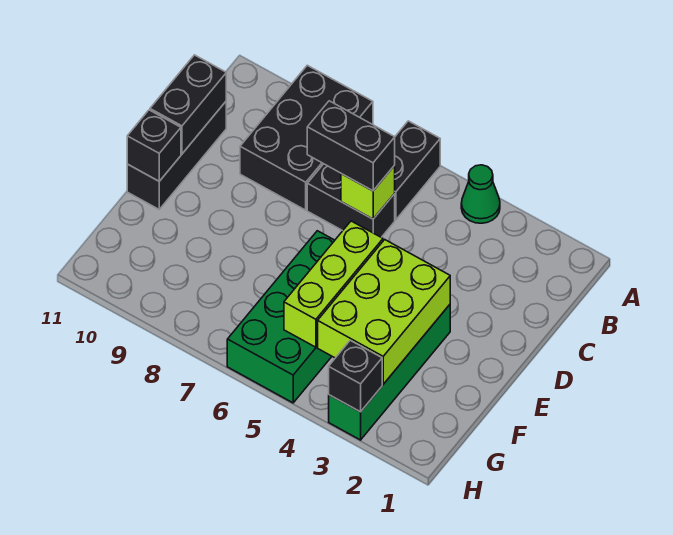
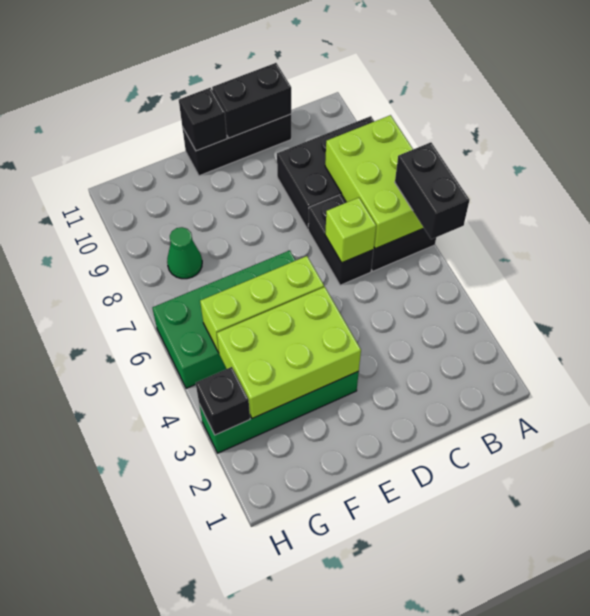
green 1x1 cone [461,165,500,223] -> green 1x1 cone moved to [167,227,202,279]
none -> lime 2x3 brick [325,115,423,249]
black 1x2 brick [307,101,395,191] -> black 1x2 brick moved to [395,142,470,239]

